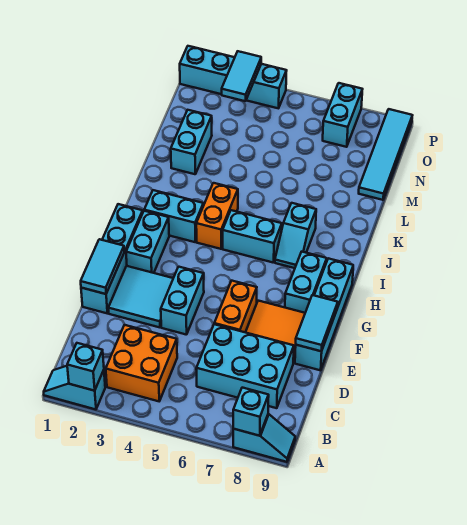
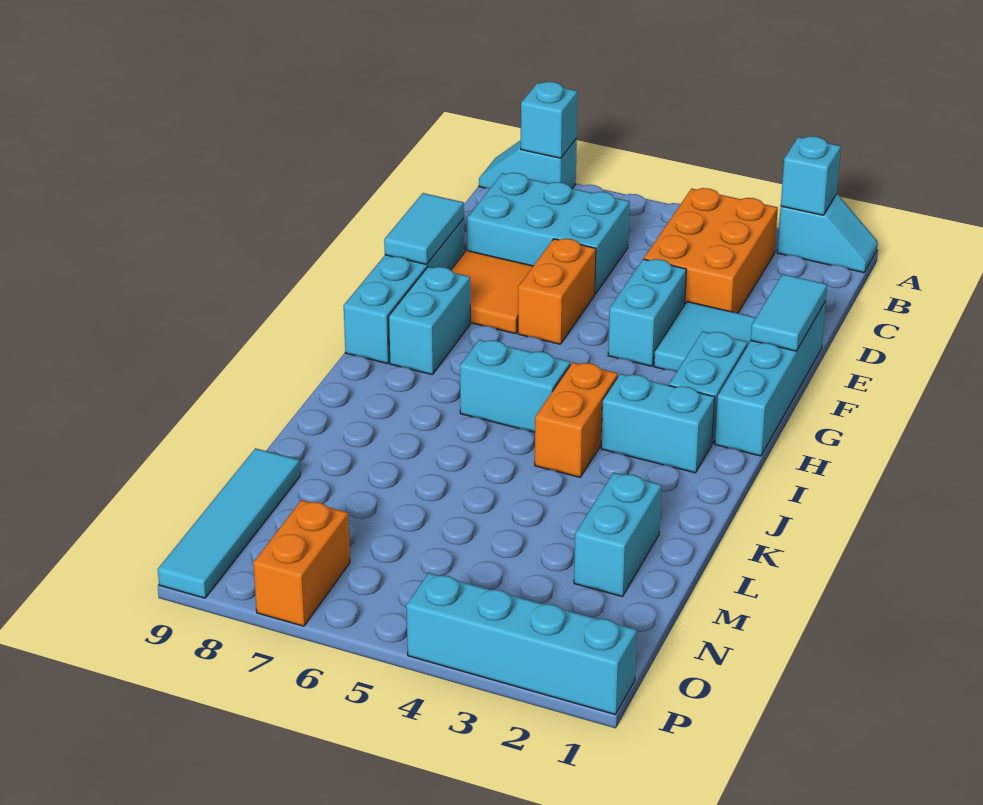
orange 2x2 brick [106,325,177,401] -> orange 2x3 brick [644,188,778,313]
cyan 1x2 slope [275,203,316,268] -> none
cyan 1x2 tile [222,51,261,101] -> none
cyan 1x2 brick [323,83,362,147] -> orange 1x2 brick [253,500,350,626]

